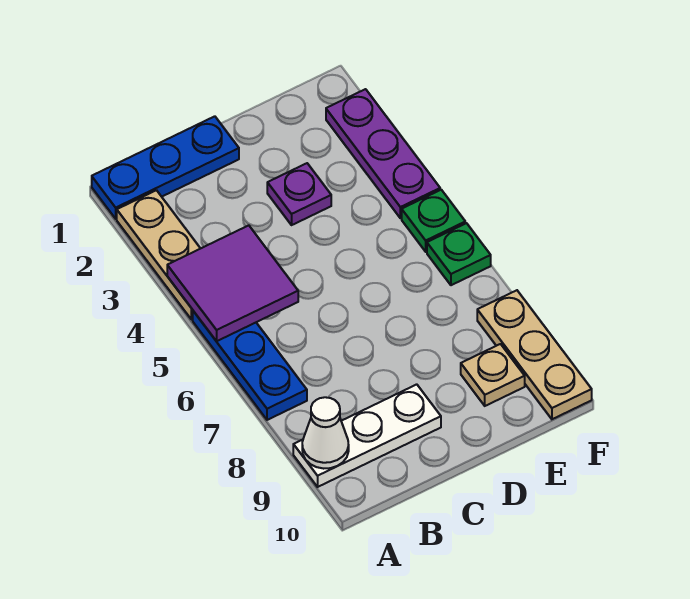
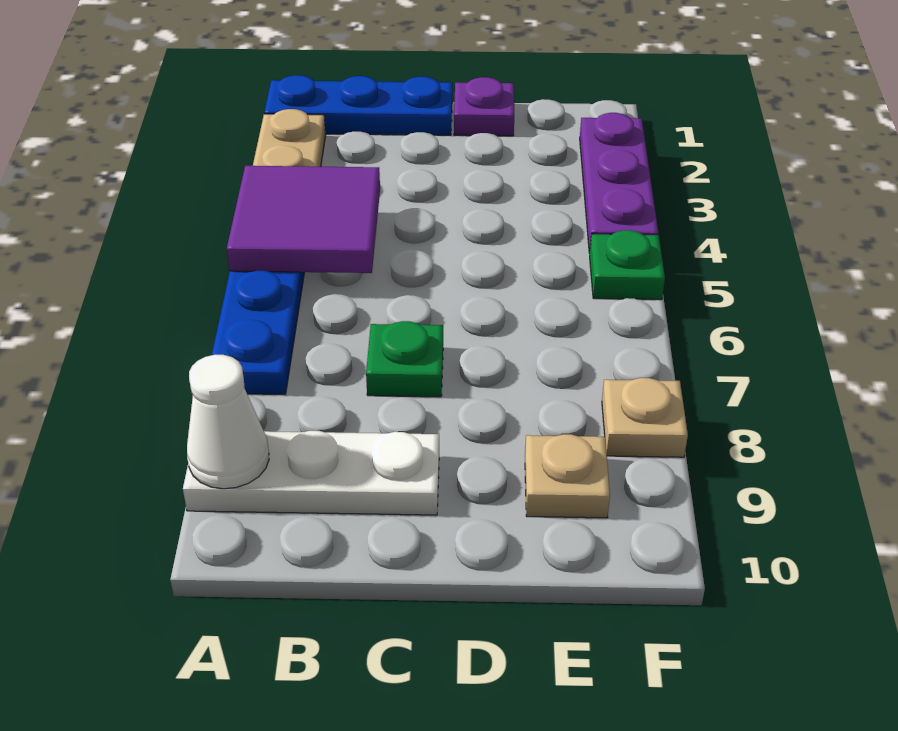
purple 1x1 plate [267,163,331,225] -> purple 1x1 plate moved to [454,77,514,136]
green 1x1 plate [427,223,491,285] -> green 1x1 plate moved to [366,321,443,397]
tan 1x3 plate [477,290,592,419] -> tan 1x1 plate [602,378,688,457]

